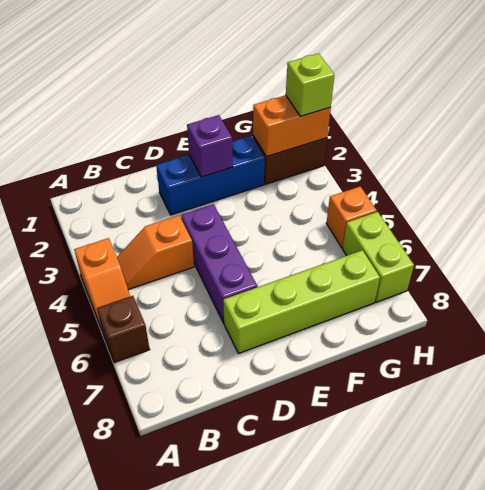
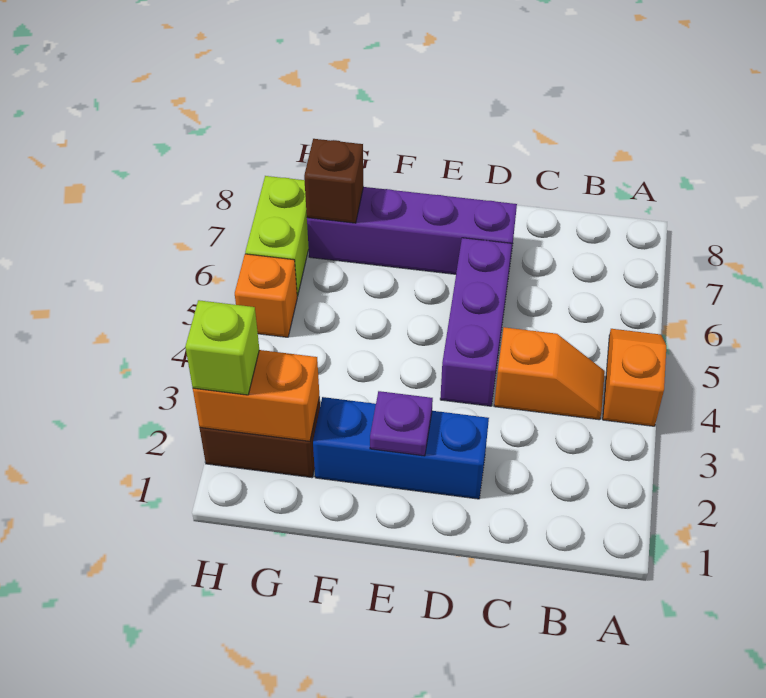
brown 1x1 brick [97,296,150,362] -> brown 1x1 brick moved to [304,139,363,223]
lime 1x4 brick [223,250,380,354] -> purple 1x4 brick [307,187,517,274]
purple 1x1 brick [187,115,233,177] -> purple 1x1 plate [370,391,433,456]

